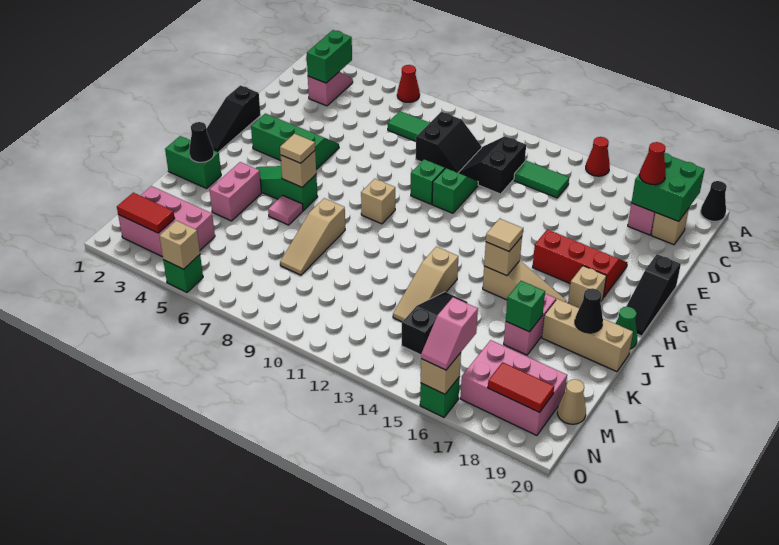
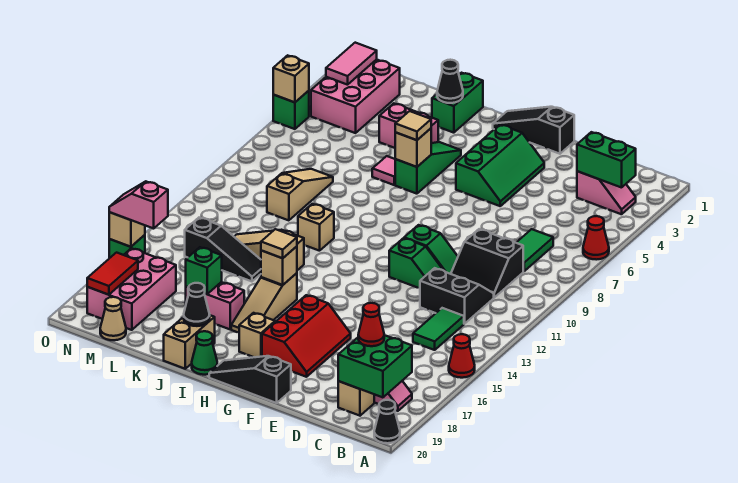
tan 1x1 brick [361,179,395,224] -> tan 1x1 brick moved to [298,204,334,251]
tan 1x3 slope [280,198,345,275] -> tan 1x3 slope turned to [267,169,333,220]
tan 1x3 brick [542,299,633,372] -> tan 1x2 brick [164,315,215,369]
red 1x2 tile [117,193,175,233] -> pink 1x2 tile [326,43,377,85]

